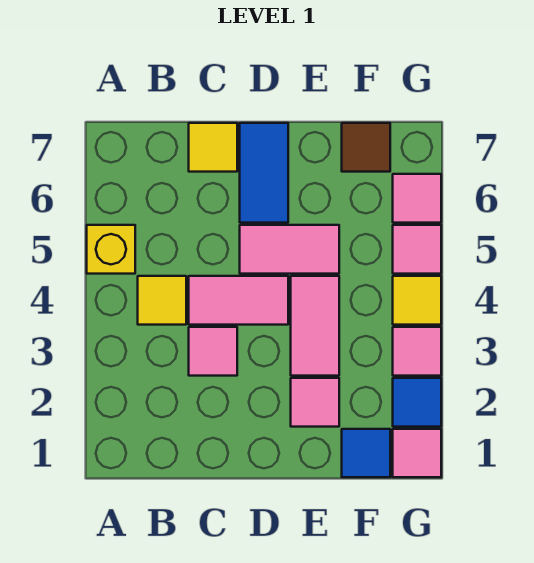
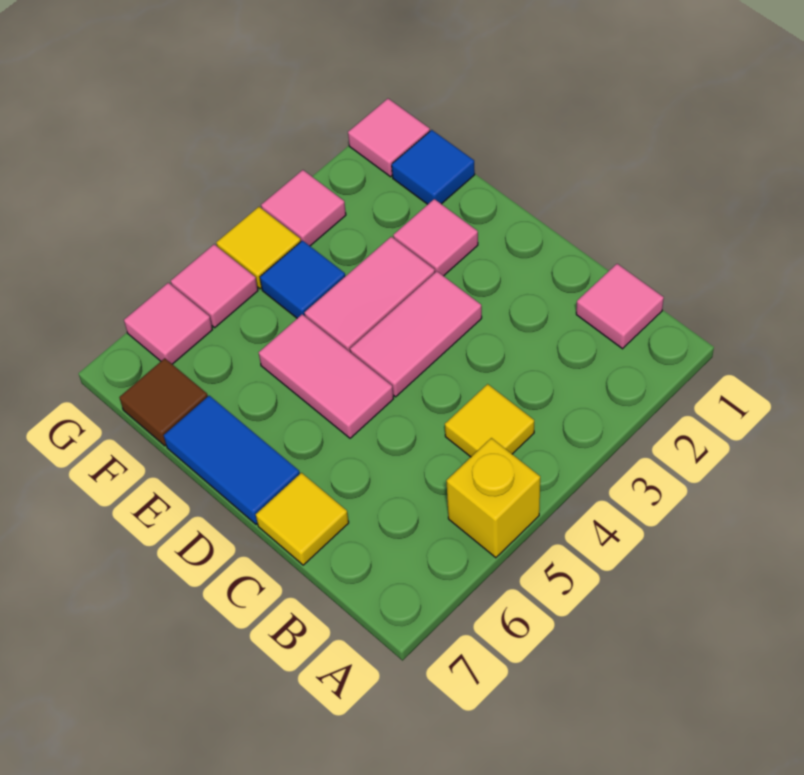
pink 1x1 tile [189,327,237,376] -> pink 1x1 tile moved to [576,264,664,349]
pink 1x2 tile [189,276,288,325] -> pink 1x2 tile turned to [350,271,482,397]
blue 1x2 tile [240,123,288,223] -> blue 1x2 tile turned to [164,396,300,524]
blue 1x1 tile [393,378,441,427] -> blue 1x1 tile moved to [260,241,345,318]

